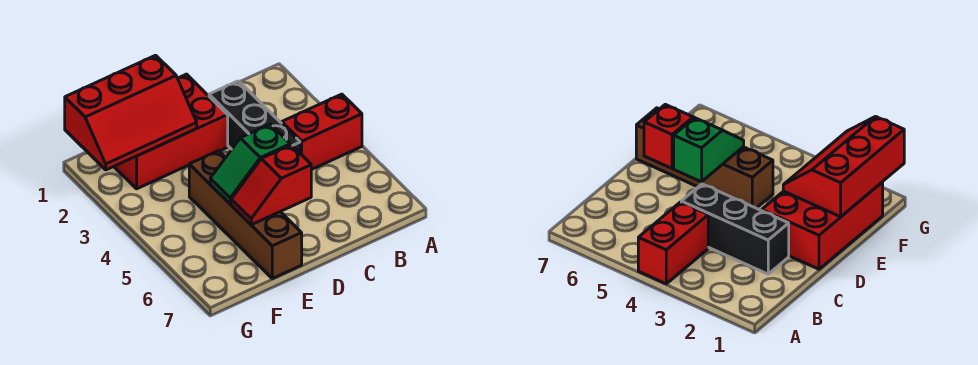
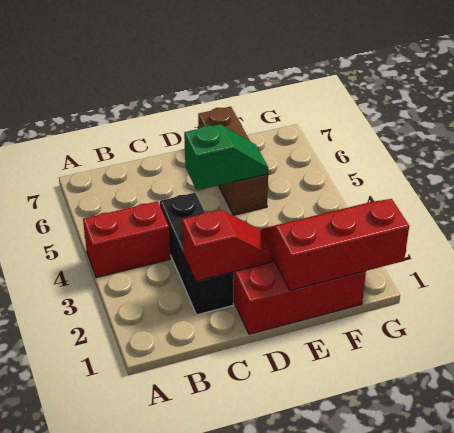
red 1x2 slope [231,145,311,225] -> red 1x2 slope moved to [182,210,273,281]
brown 1x4 brick [189,151,302,278] -> brown 1x3 brick [198,107,268,215]

